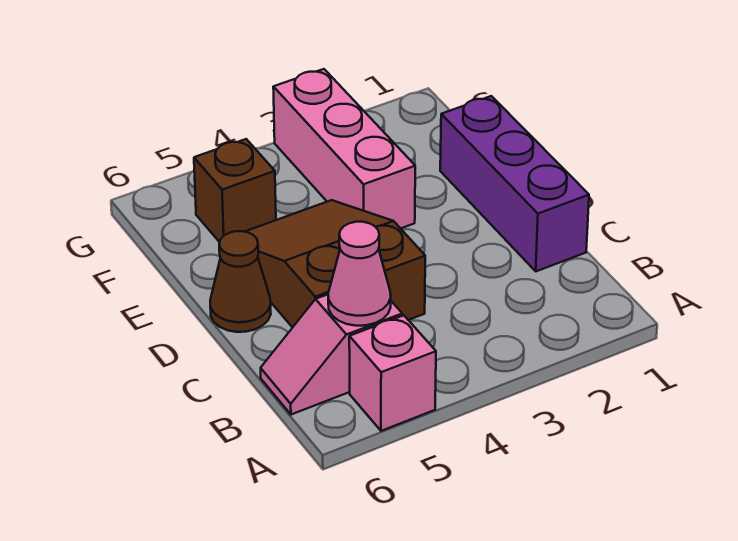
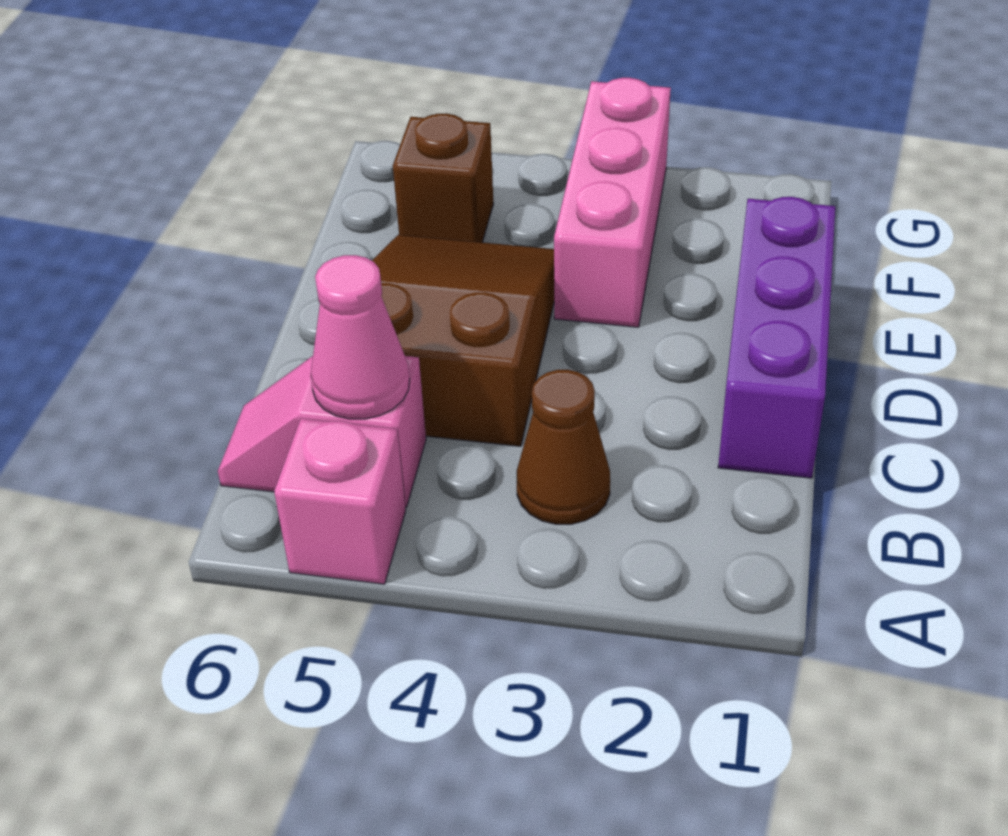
brown 1x1 cone [210,231,271,332] -> brown 1x1 cone moved to [517,370,610,524]

